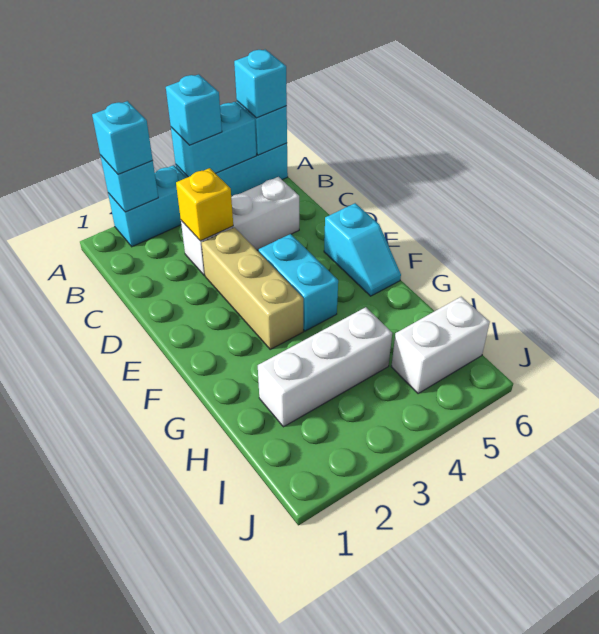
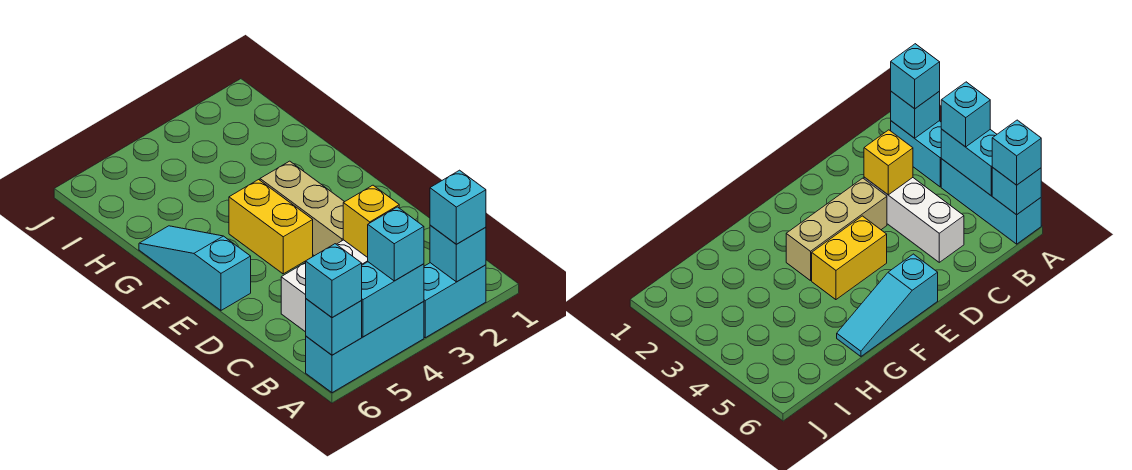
cyan 1x2 brick [258,234,338,331] -> yellow 1x2 brick [229,180,313,274]
cyan 1x2 slope [324,203,401,296] -> cyan 1x3 slope [139,226,251,310]
white 1x3 brick [258,307,392,427] -> none
white 1x2 brick [391,297,490,394] -> none

